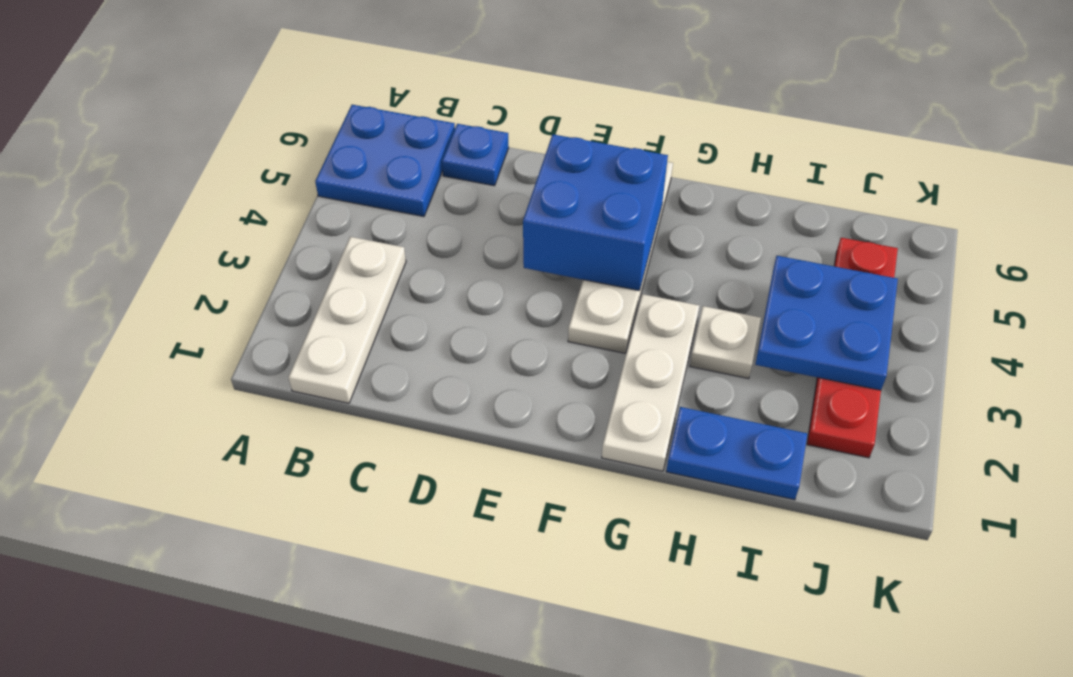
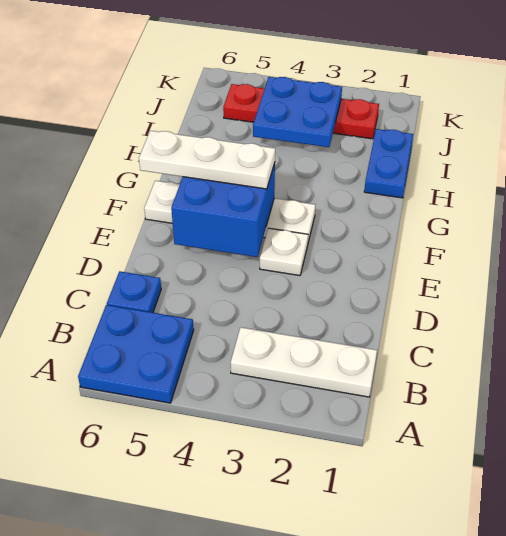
white 1x3 plate [602,294,699,471] -> white 1x3 plate moved to [139,131,275,189]
white 1x1 plate [690,306,761,379] -> white 1x1 plate moved to [260,228,308,276]

